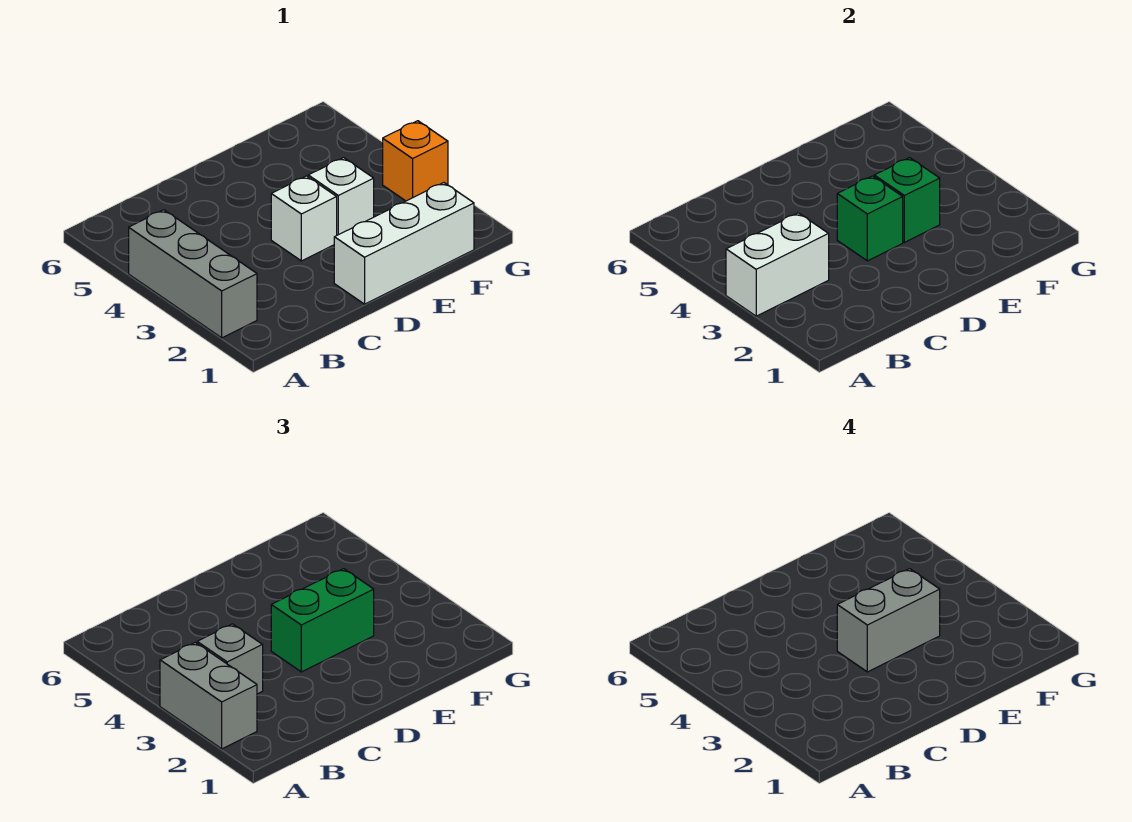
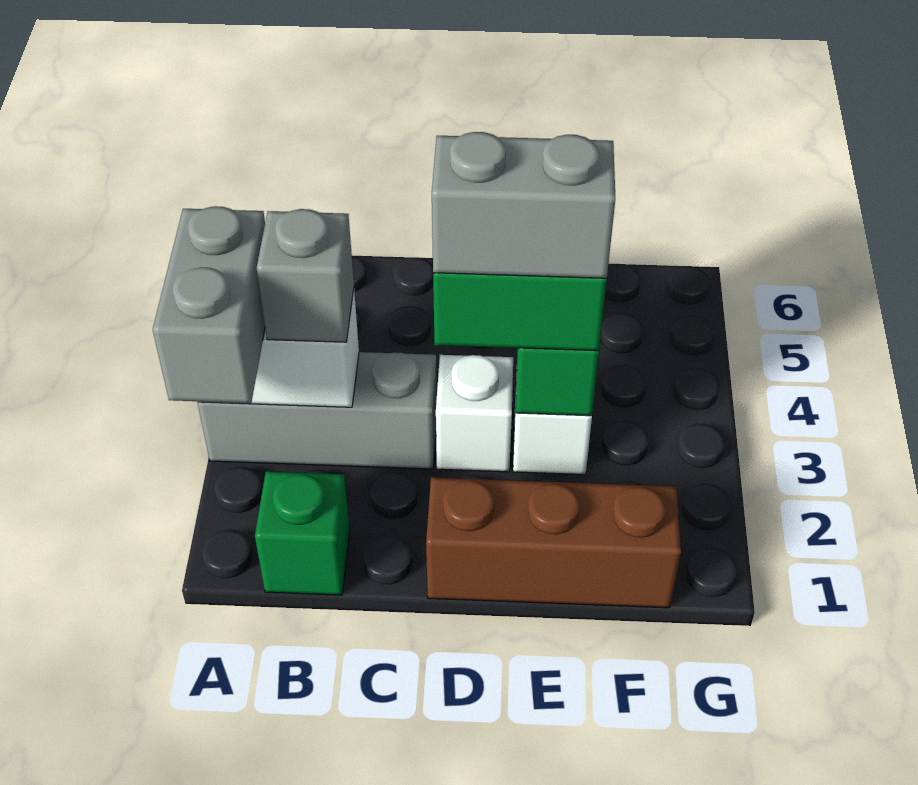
grey 1x3 brick [129,210,257,338] -> grey 1x3 brick turned to [198,352,437,469]
white 1x3 brick [334,183,474,304] -> brown 1x3 brick [426,477,681,608]
green 1x1 brick [837,176,903,261] -> green 1x1 brick moved to [255,471,350,595]
orange 1x1 brick [383,121,448,201] -> none

